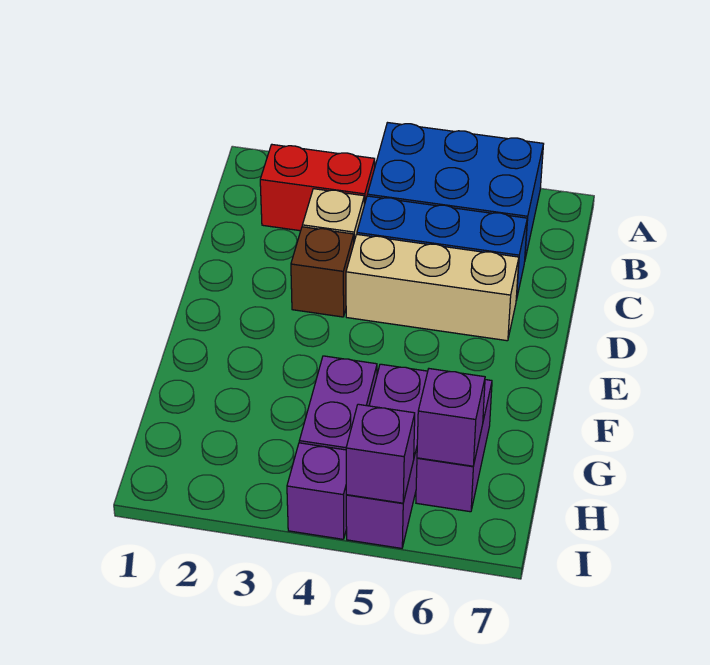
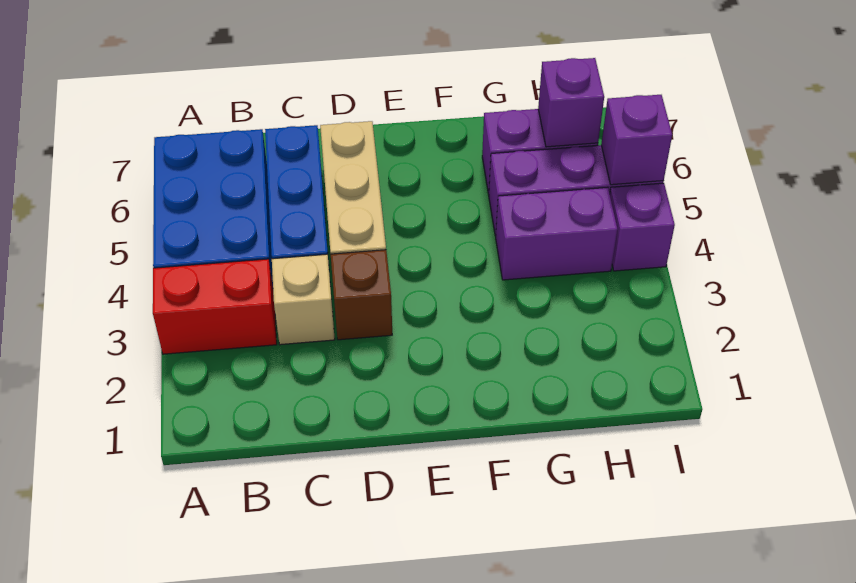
red 1x2 brick [260,145,375,231] -> red 1x2 brick turned to [153,259,277,354]

